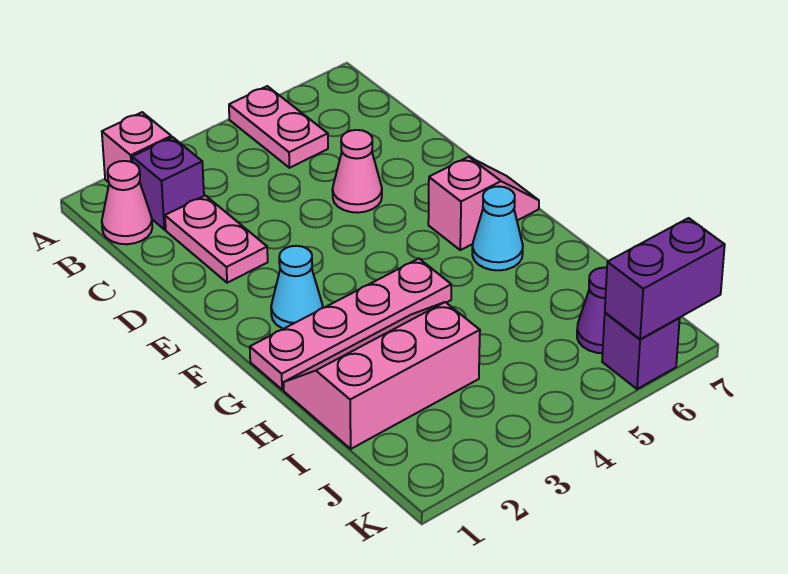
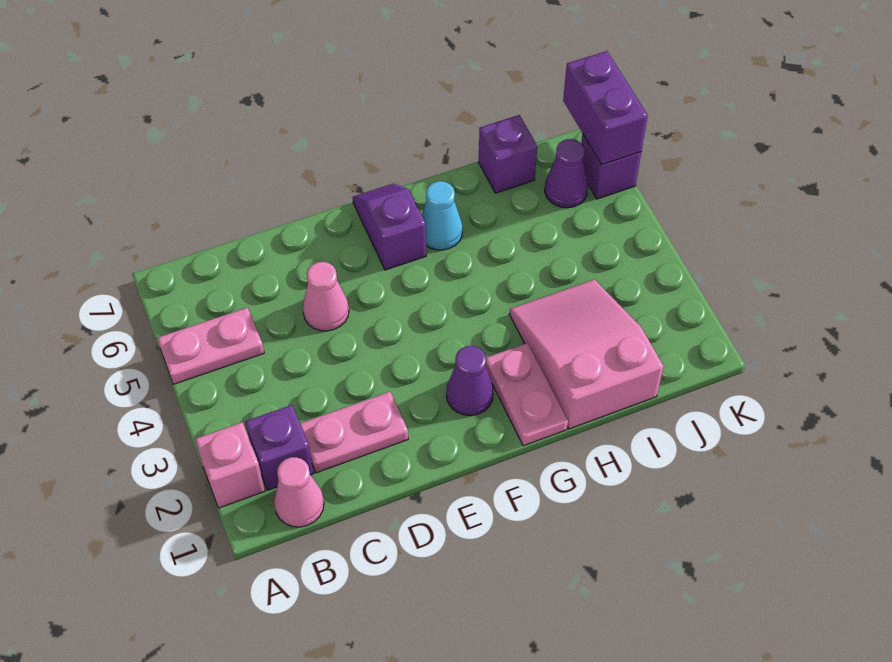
cyan 1x1 cone [271,246,323,329] -> purple 1x1 cone [446,346,493,416]
pink 1x2 slope [428,157,539,250] -> purple 1x2 slope [353,184,426,270]
pink 1x4 plate [250,259,451,390] -> pink 1x2 plate [486,343,568,446]
pink 2x3 slope [283,302,480,449] -> pink 2x3 slope turned to [509,279,664,429]
none -> purple 1x1 brick [479,115,537,193]

